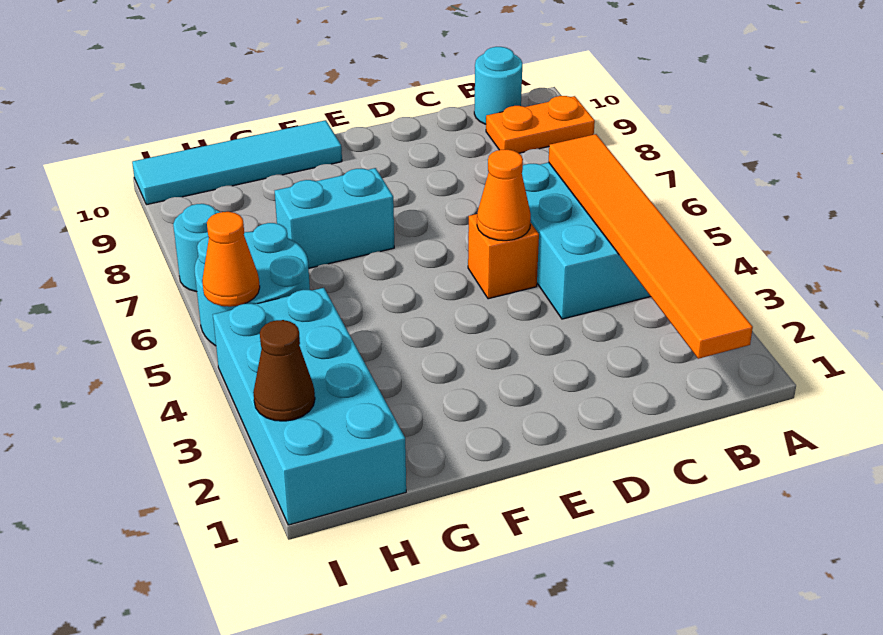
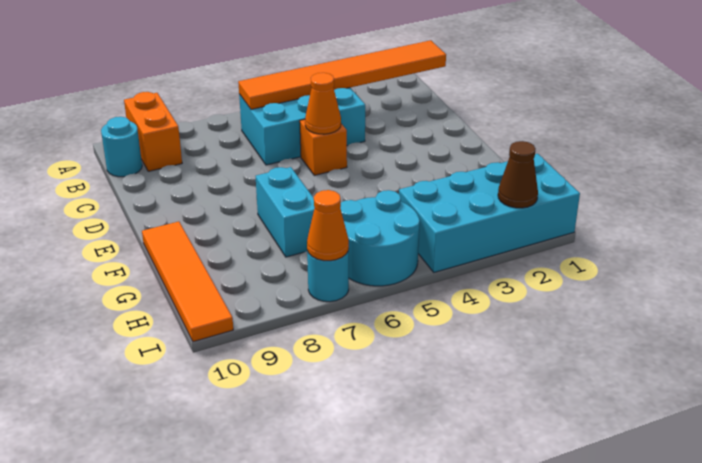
orange 1x2 plate [486,96,595,153] -> orange 1x2 brick [124,92,182,171]
cyan 1x4 tile [132,120,342,205] -> orange 1x4 tile [142,222,233,342]
orange 1x1 cone [202,212,260,307] -> orange 1x1 cone moved to [307,190,349,261]

